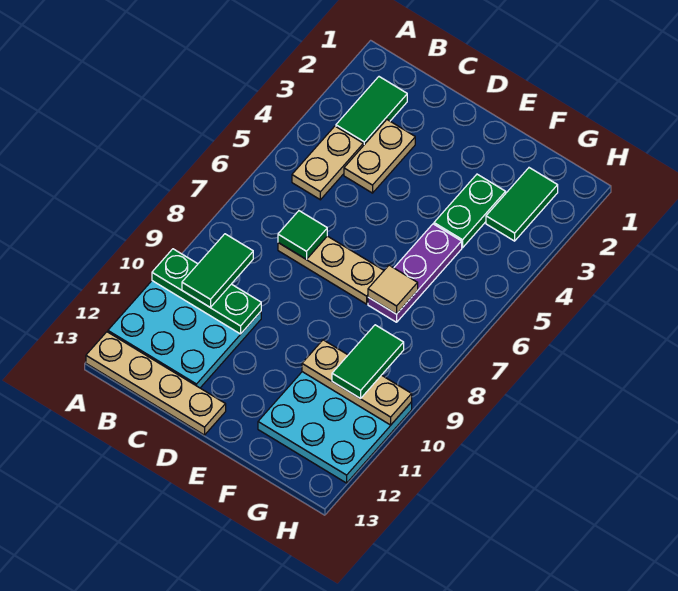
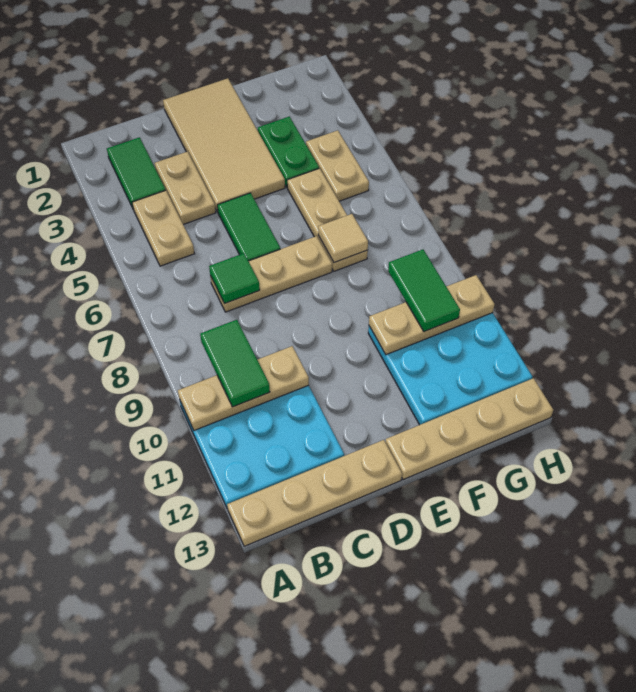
green 1x3 plate [152,249,261,334] -> tan 1x3 plate [178,346,309,430]
none -> tan 2x4 tile [163,78,285,212]
none -> tan 1x4 plate [385,378,553,480]
purple 1x3 plate [368,224,462,322] -> tan 1x3 plate [287,168,368,271]
green 1x2 tile [486,168,558,241] -> green 1x2 tile moved to [217,193,280,261]
none -> tan 1x2 plate [306,130,369,201]

